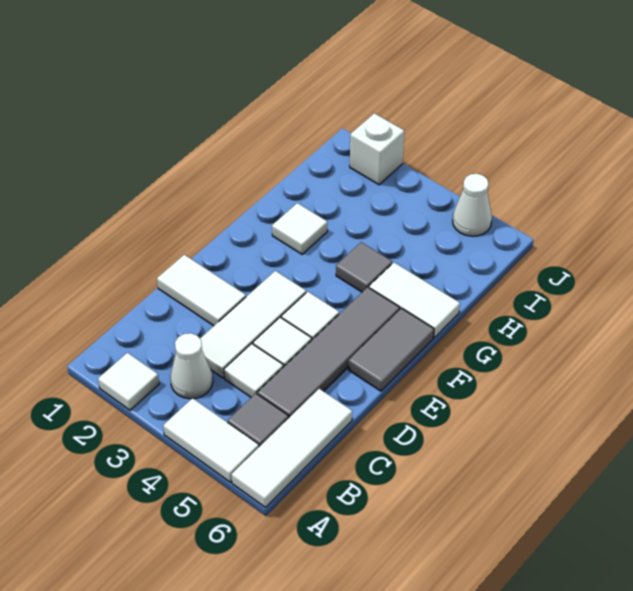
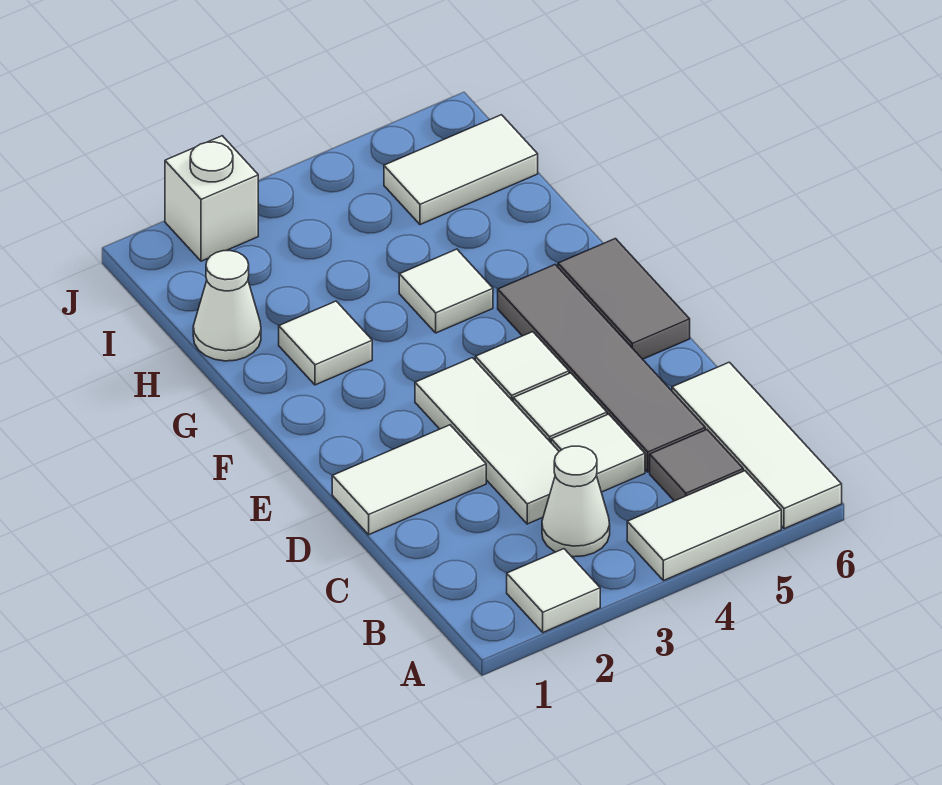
grey 1x1 tile [336,242,392,292] -> white 1x1 tile [399,249,493,333]
white 1x2 tile [369,263,460,338] -> white 1x2 tile moved to [384,115,538,225]
white 1x1 cone [453,174,492,236] -> white 1x1 cone moved to [193,251,261,361]

